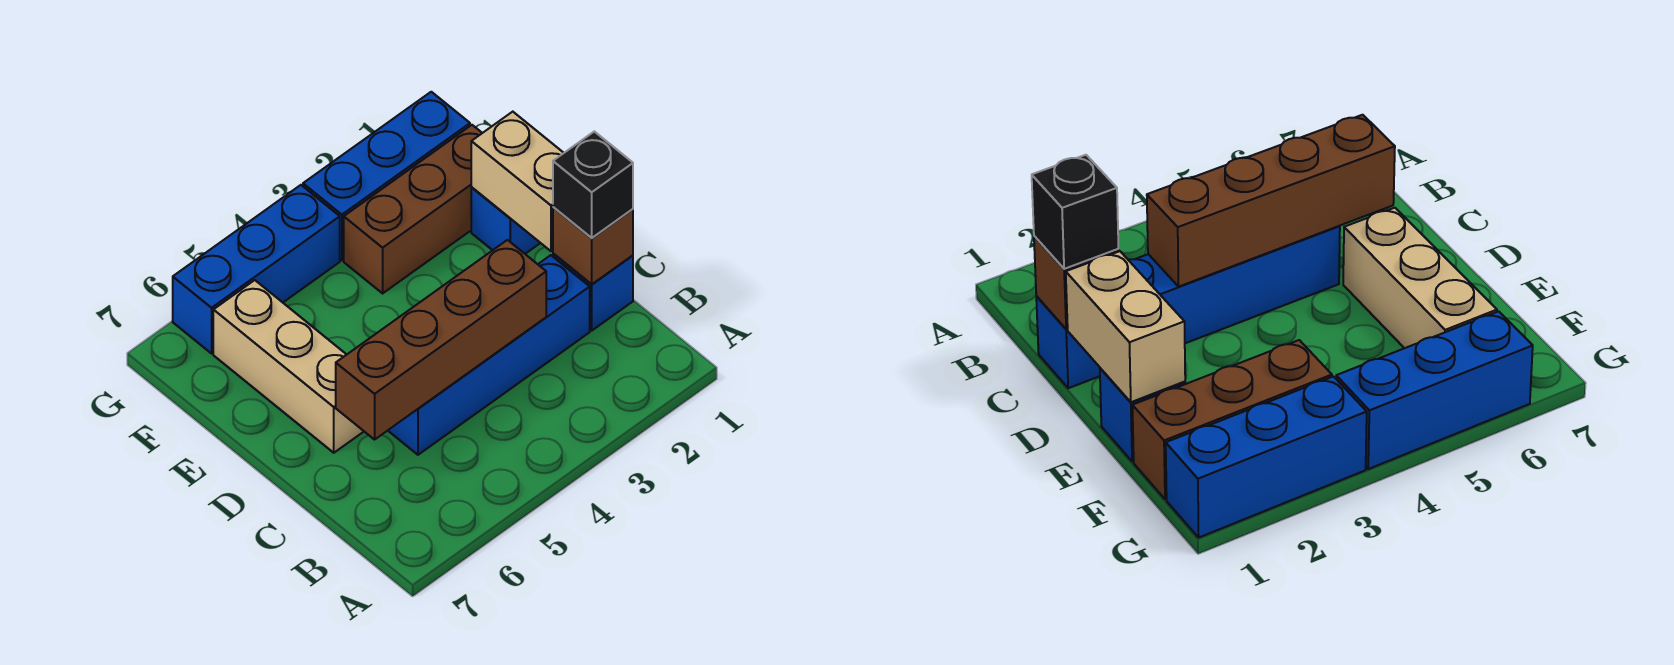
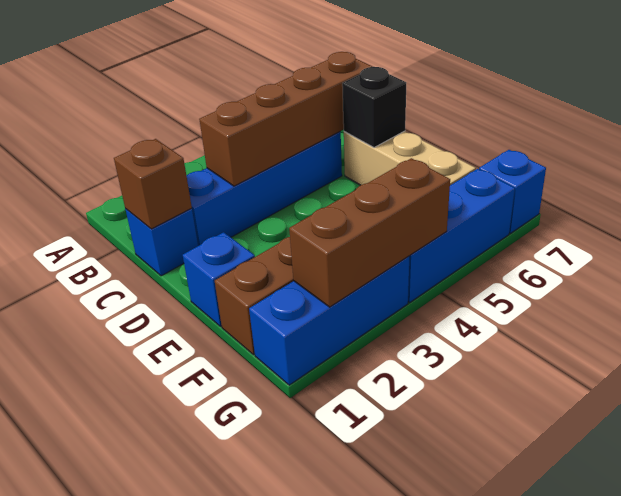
black 1x1 brick [553,131,633,238] -> black 1x1 brick moved to [342,67,406,148]
tan 1x2 brick [471,112,563,251] -> none
none -> brown 1x3 brick [289,158,450,307]
none -> blue 1x1 brick [479,150,546,233]

